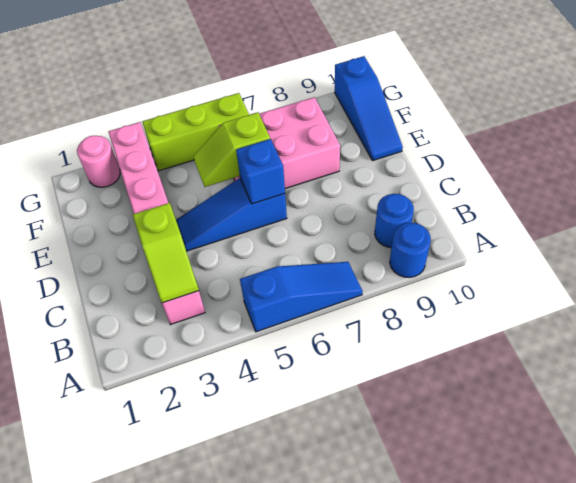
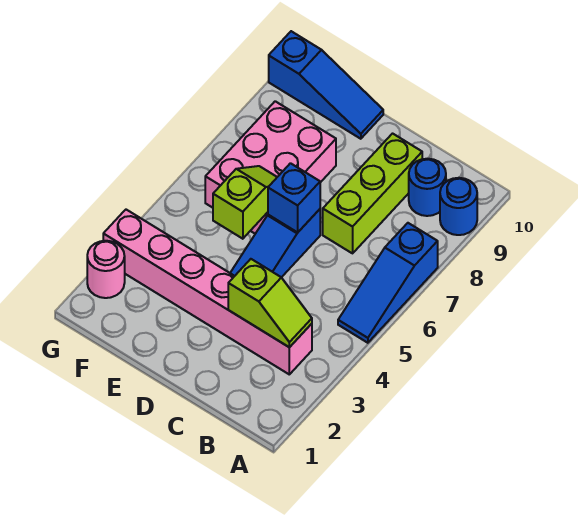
blue 1x3 slope [240,262,362,332] -> blue 1x3 slope turned to [338,223,438,343]
lime 1x2 slope [194,112,270,187] -> lime 1x2 slope turned to [213,166,277,239]
lime 1x3 brick [142,93,249,171] -> lime 1x3 brick moved to [323,134,422,253]

